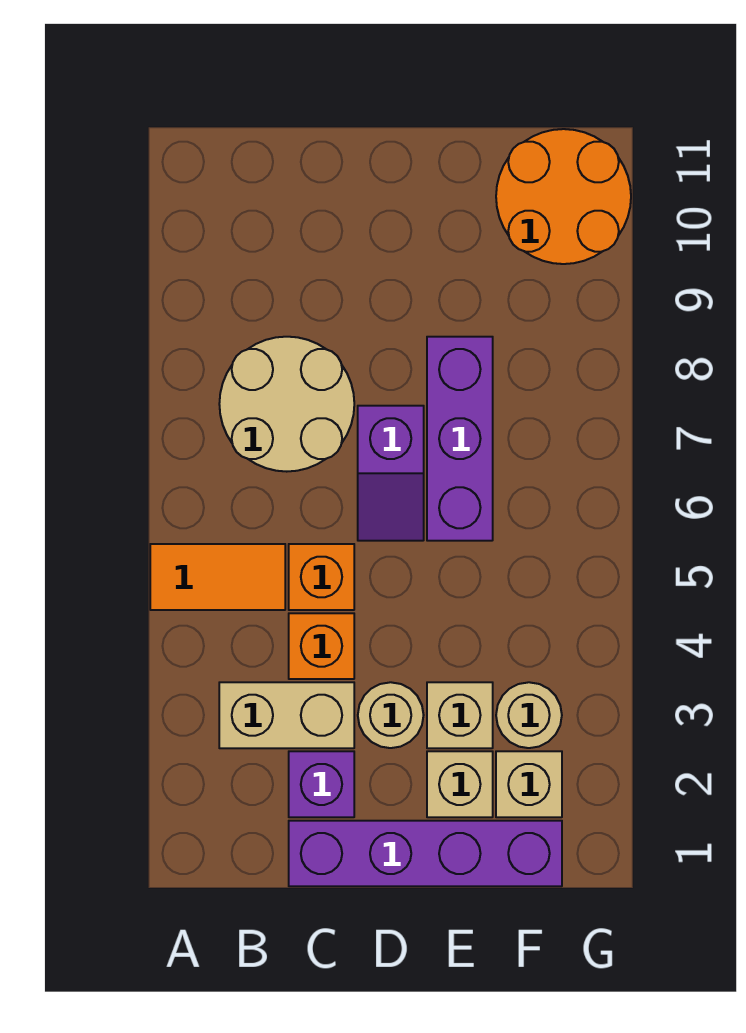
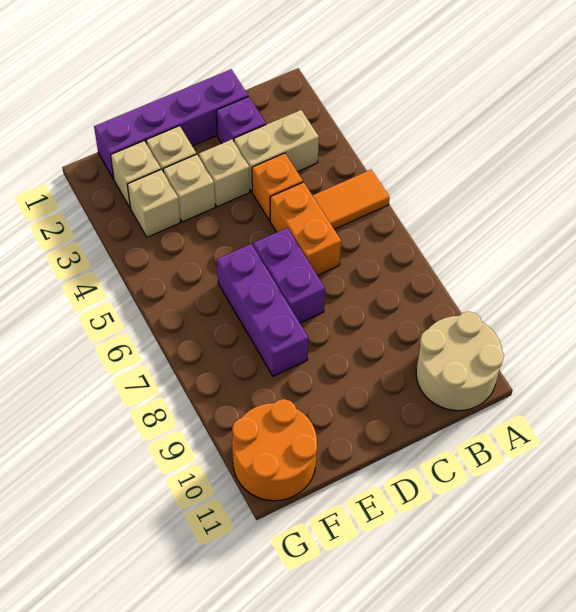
tan 2x2 round brick [219,337,354,472] -> tan 2x2 round brick moved to [416,312,504,411]
orange 1x1 brick [289,544,354,610] -> orange 1x2 brick [270,182,341,275]
tan 1x1 round brick [358,682,424,748] -> tan 1x1 brick [199,140,250,207]
purple 1x2 slope [358,406,424,541] -> purple 1x2 brick [253,228,325,323]
tan 1x1 round brick [496,682,562,748] -> tan 1x1 brick [127,170,180,237]

